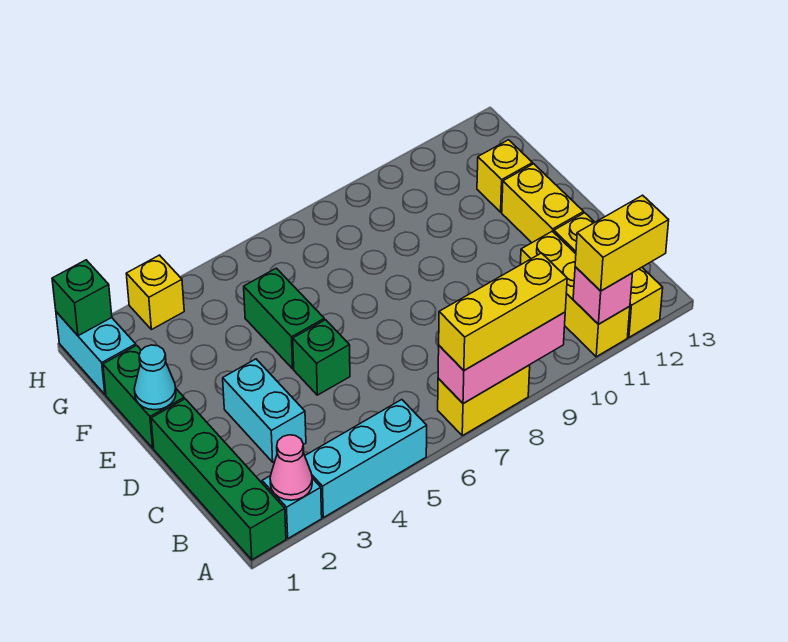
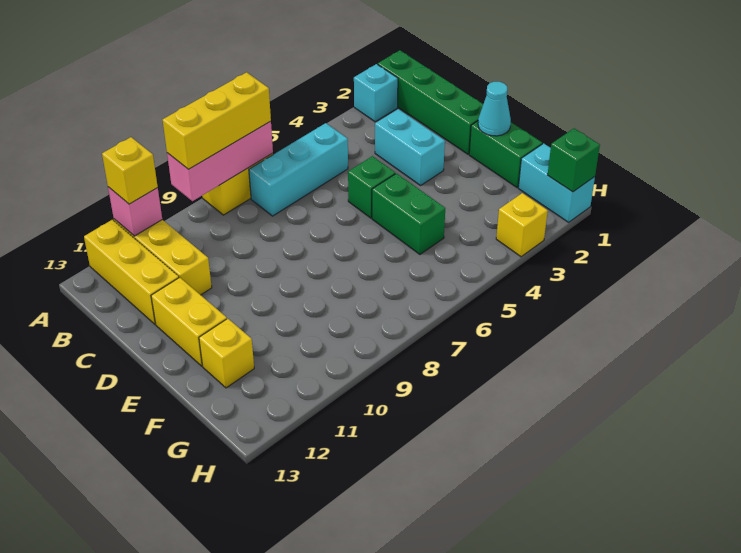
pink 1x1 cone [270,435,312,500] -> none
cyan 1x3 brick [305,400,427,518] -> cyan 1x3 brick moved to [249,123,348,216]
yellow 1x2 brick [575,195,669,291] -> yellow 1x1 brick [102,137,158,204]

